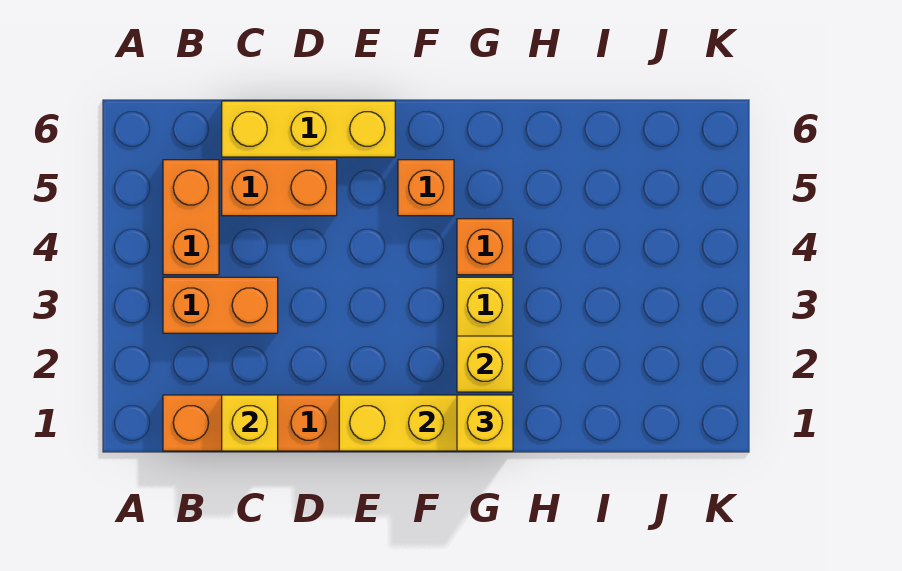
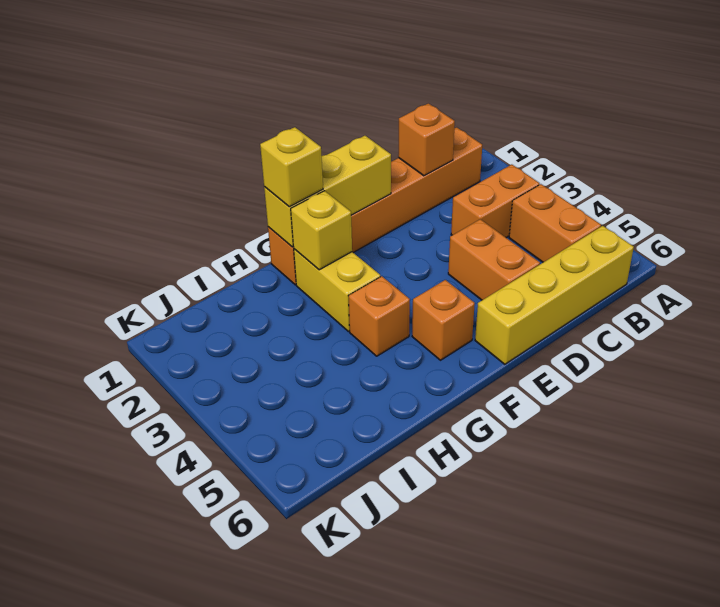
yellow 1x1 brick [222,395,278,451] -> orange 1x1 brick [398,103,455,176]
orange 1x2 brick [222,160,337,216] -> orange 1x2 brick turned to [448,219,540,300]
yellow 1x3 brick [222,101,395,157] -> yellow 1x4 brick [475,226,634,364]

